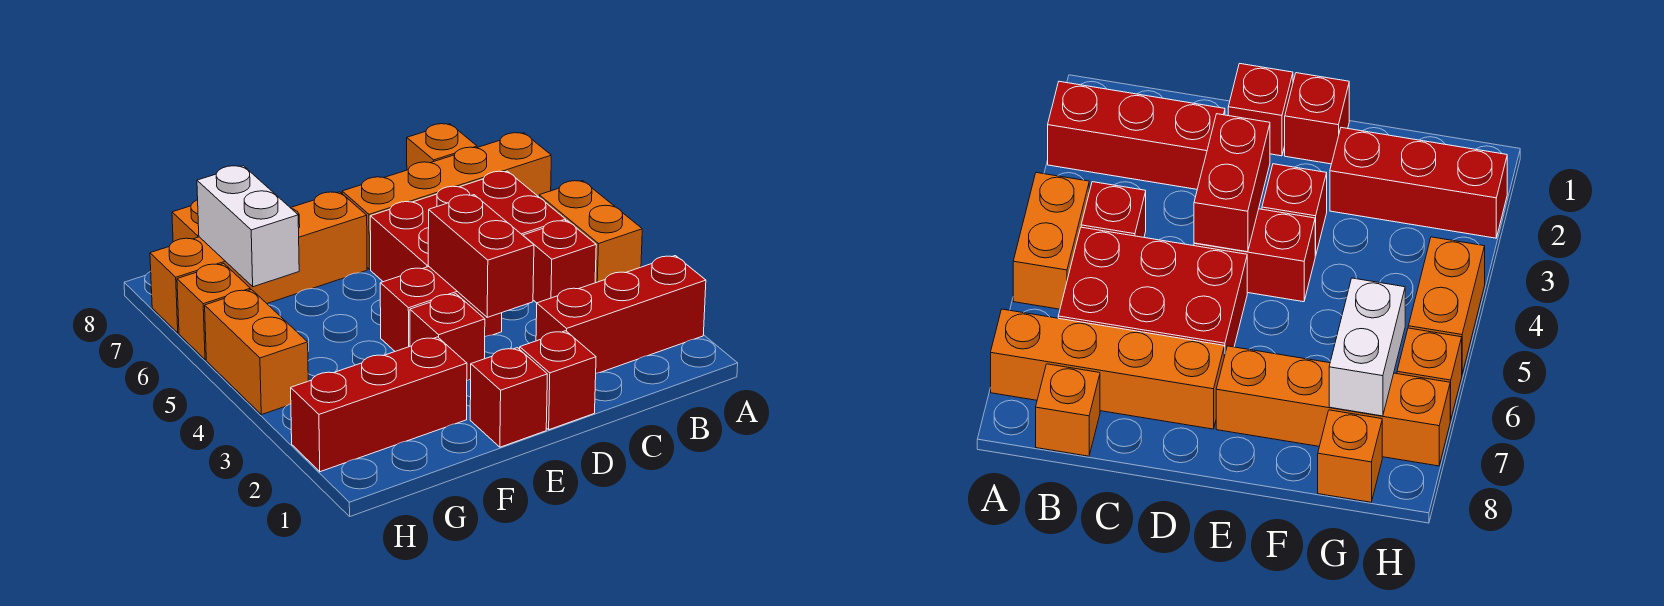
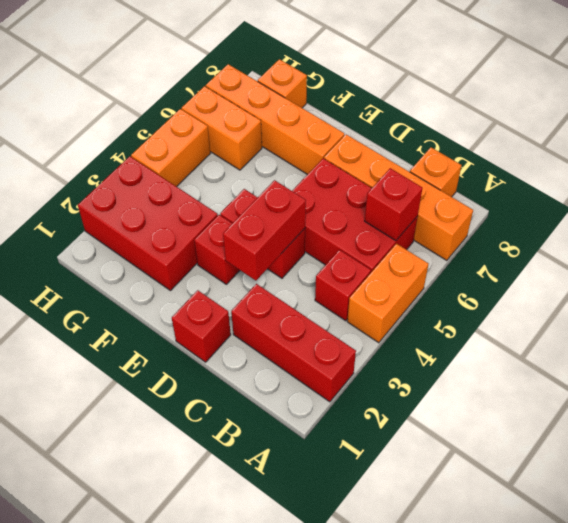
red 1x1 brick [470,348,547,447] -> red 1x1 brick moved to [365,168,422,241]
red 1x3 brick [291,337,467,472] -> red 2x3 brick [78,156,218,291]
white 1x2 brick [197,166,299,287] -> none
orange 1x1 brick [177,264,250,360] -> orange 1x2 brick [182,86,262,170]

